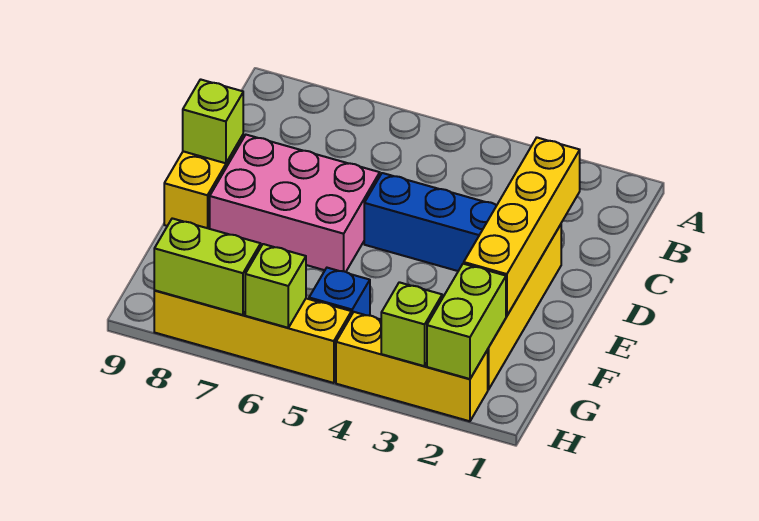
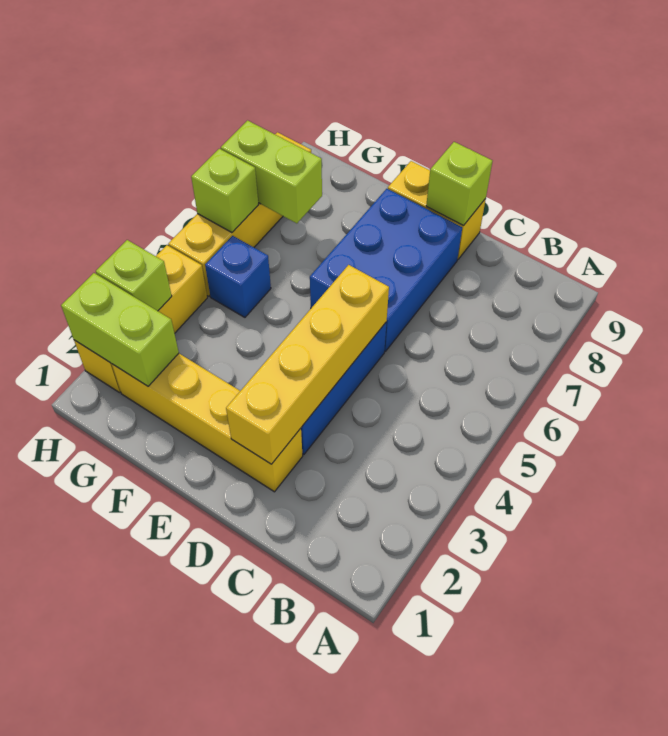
yellow 1x4 brick [464,138,580,316] -> yellow 1x4 brick turned to [226,265,389,464]
pink 2x3 brick [210,135,380,272] -> blue 2x3 brick [310,189,462,351]
lime 1x2 brick [154,218,261,315] -> lime 1x2 brick turned to [221,120,322,223]

